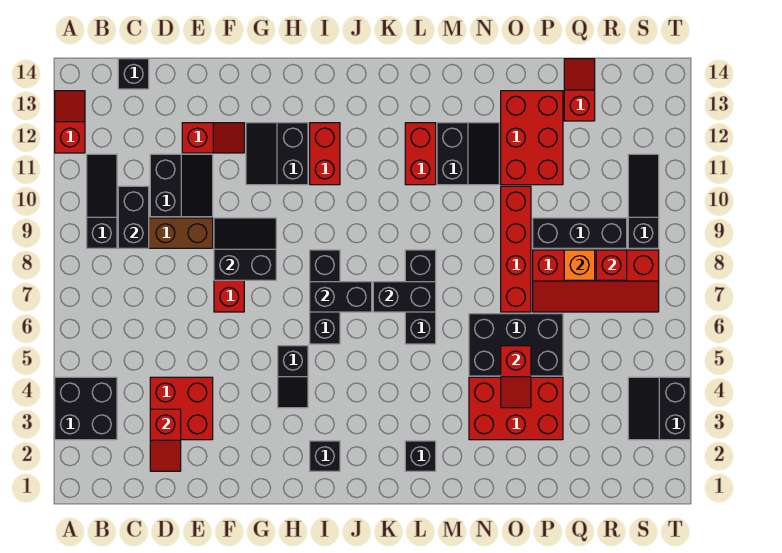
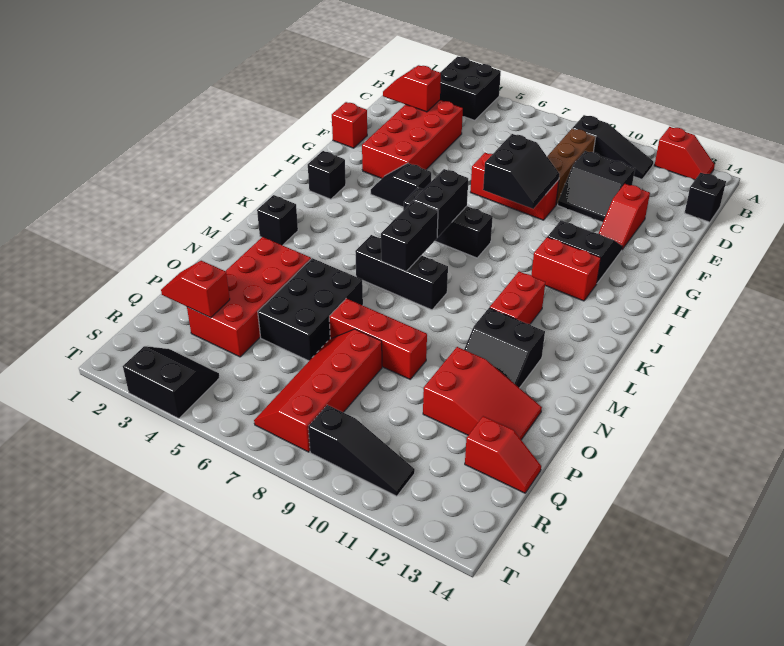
black 1x2 brick [118,186,149,248] -> none
red 2x2 brick [150,377,213,440] -> red 2x4 brick [362,100,463,178]
red 1x2 brick [405,123,436,185] -> red 1x2 brick turned to [490,271,545,324]
red 2x3 brick [469,377,563,440] -> red 2x4 brick [187,237,311,357]
red 1x2 slope [501,346,531,408] -> red 1x2 slope moved to [161,261,230,318]
red 1x4 brick [501,186,531,312] -> red 1x3 brick [329,298,427,379]
red 2x3 brick [501,91,563,185] -> red 2x3 slope [423,347,542,440]
black 1x3 brick [533,218,627,248] -> none
orange 1x1 brick [564,250,595,280] -> none
red 1x1 brick [596,250,627,280] -> red 1x1 brick moved to [332,102,367,148]

